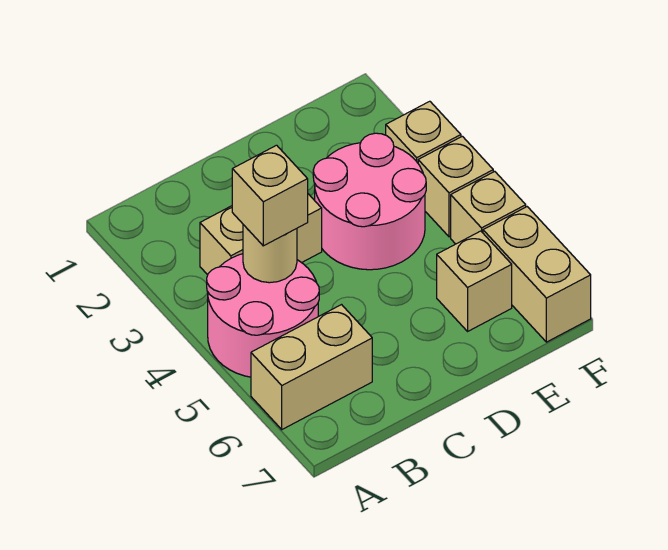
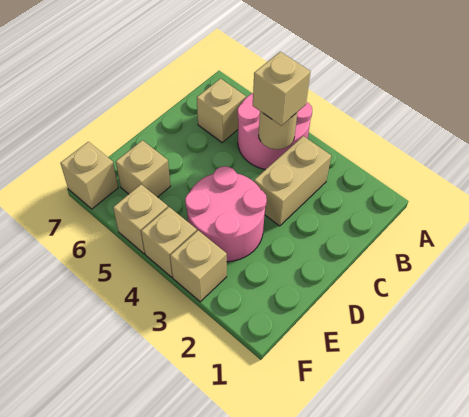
tan 1x2 brick [251,305,372,429] -> tan 1x1 brick [197,79,246,142]
tan 1x2 brick [483,207,591,342] -> tan 1x1 brick [60,142,118,209]

